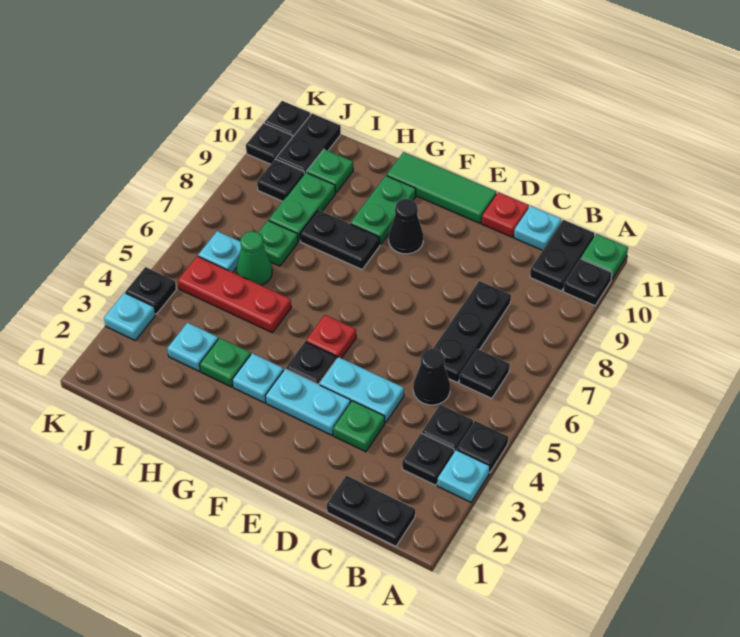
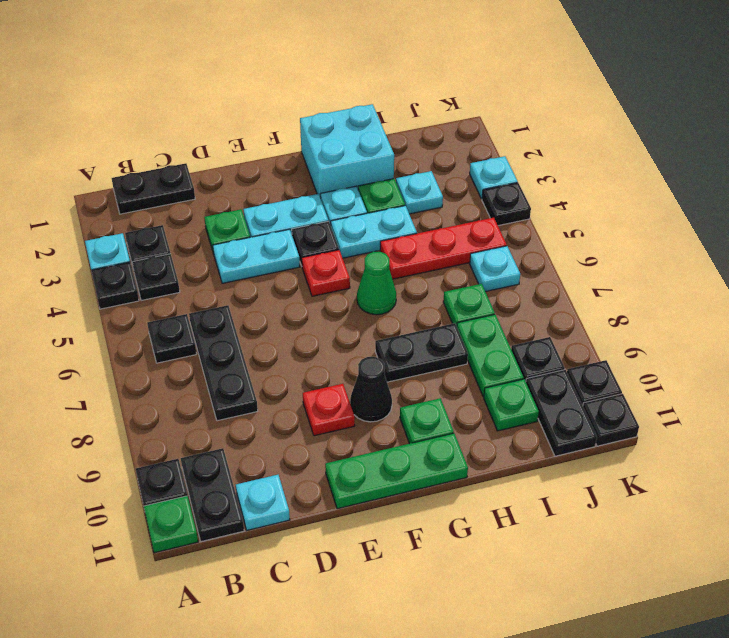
black 1x1 cone [413,349,450,405] -> none
red 1x1 plate [481,192,529,237] -> red 1x1 plate moved to [303,384,355,436]
green 1x3 tile [387,152,497,223] -> green 1x3 plate [325,433,468,509]
none -> cyan 2x2 brick [300,104,394,198]
none -> cyan 1x2 plate [331,206,417,258]
green 1x2 plate [350,176,416,245] -> green 1x1 plate [400,398,454,444]
green 1x1 cone [237,231,272,285] -> green 1x1 cone moved to [357,252,396,315]

